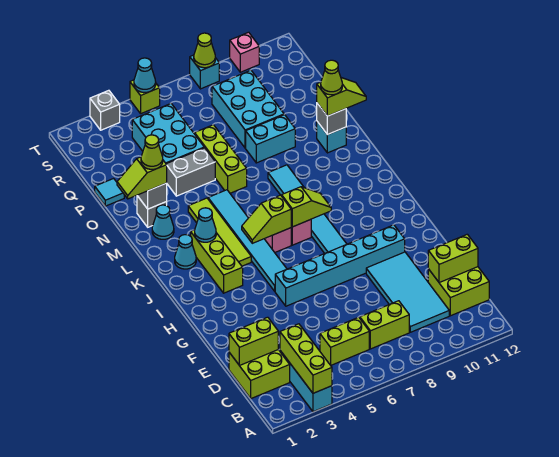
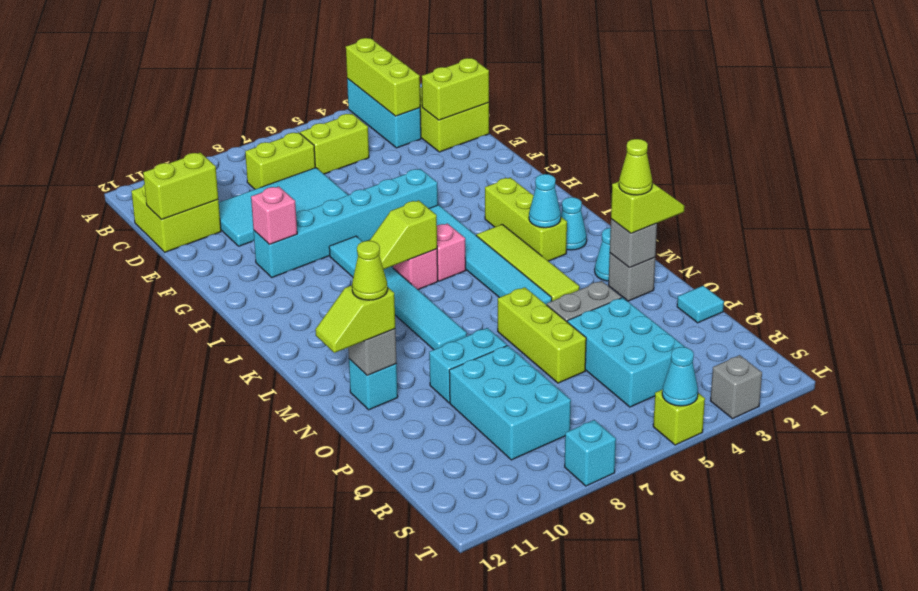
cyan 2x4 tile [366,252,449,332] -> cyan 2x4 tile turned to [219,168,348,246]
lime 1x2 slope [242,195,291,243] -> none
lime 1x1 cone [194,33,215,68] -> none
pink 1x1 brick [230,32,259,72] -> pink 1x1 brick moved to [251,186,297,245]

